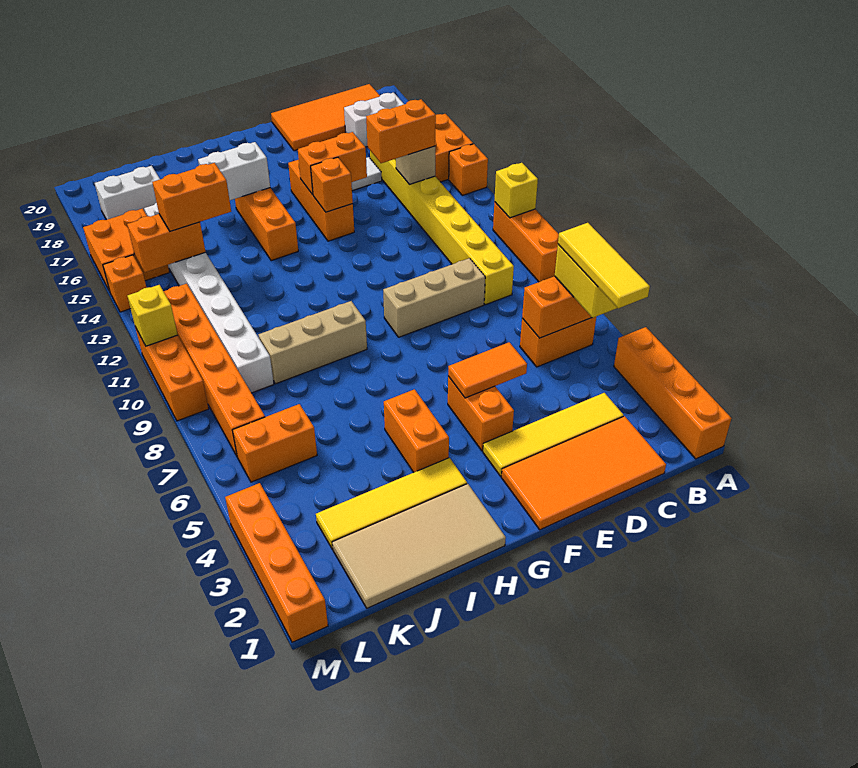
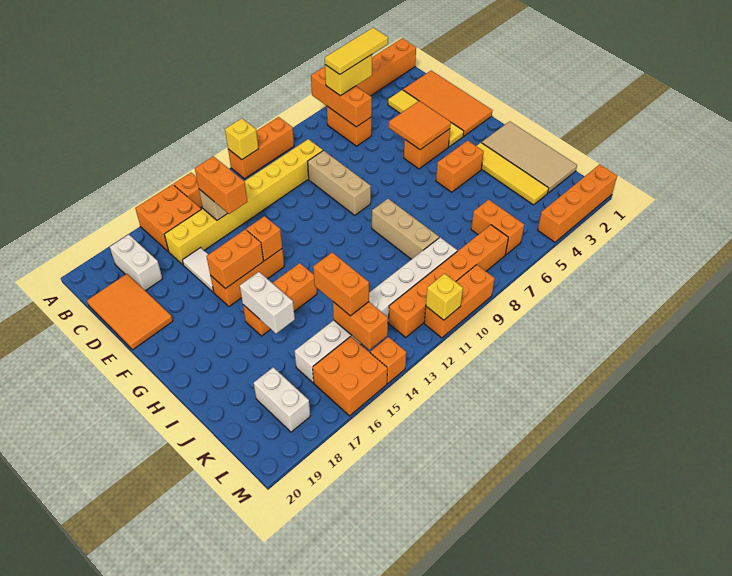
orange 2x4 tile [271,84,380,151] -> orange 2x3 tile [87,274,173,350]
orange 1x2 tile [448,342,527,398] -> orange 2x2 tile [389,101,451,150]
orange 1x2 brick [298,132,367,195] -> orange 1x2 brick turned to [206,229,263,289]

